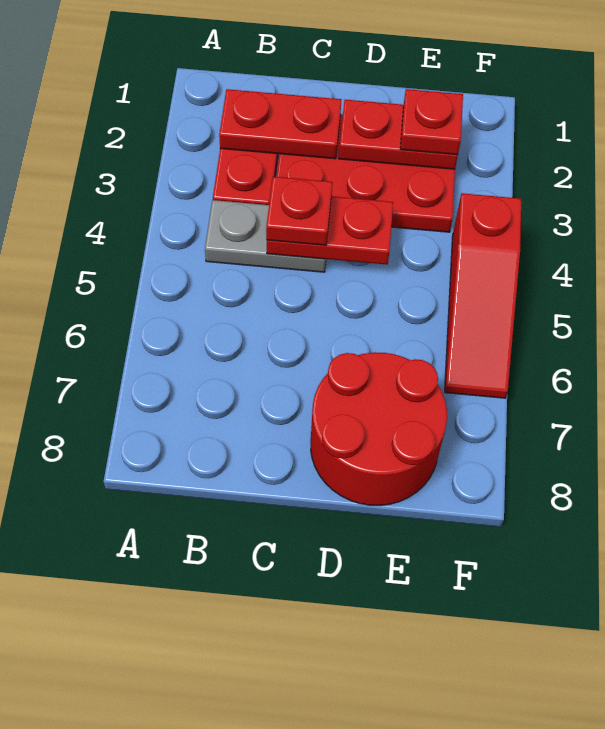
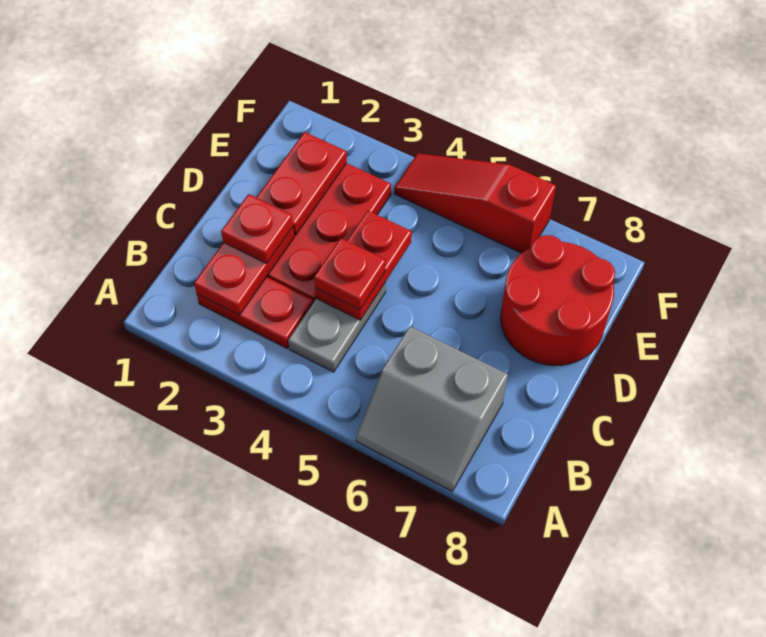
none -> grey 2x2 slope [356,326,508,491]
red 1x1 plate [400,89,463,155] -> red 1x1 plate moved to [221,194,293,264]
red 1x3 slope [445,193,521,398] -> red 1x3 slope turned to [394,153,556,253]

